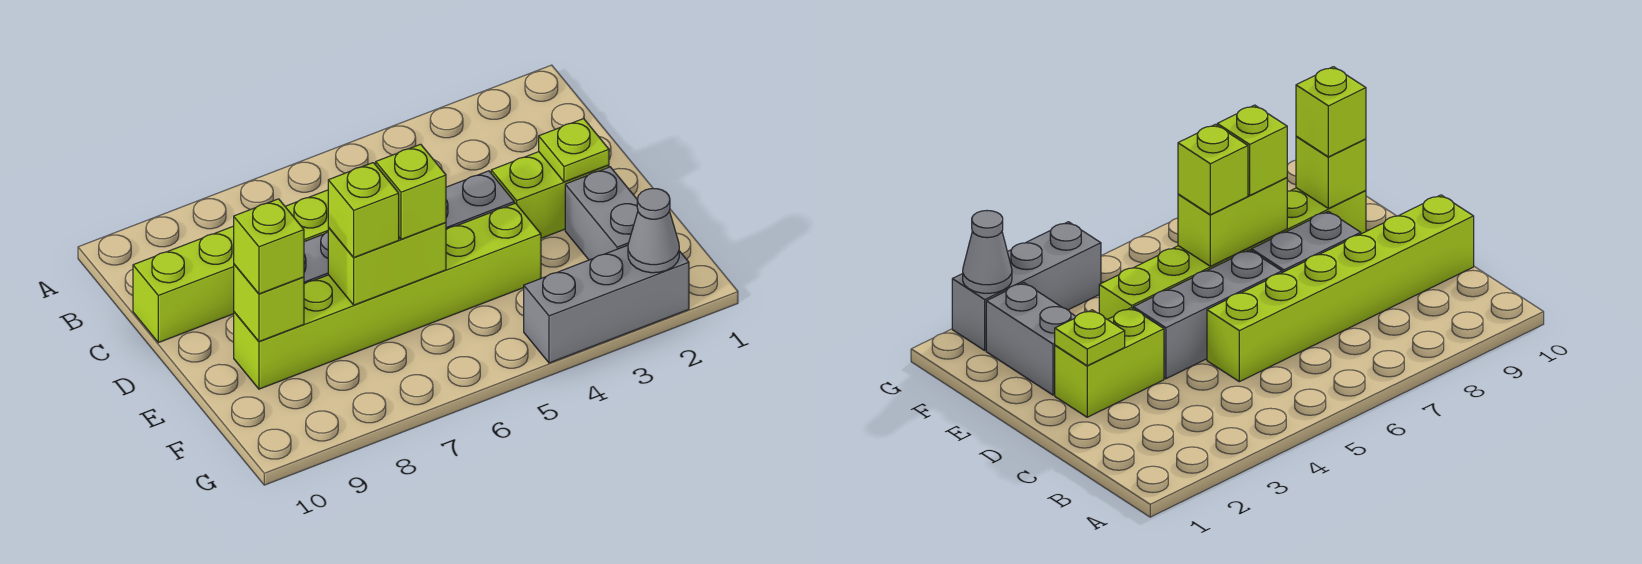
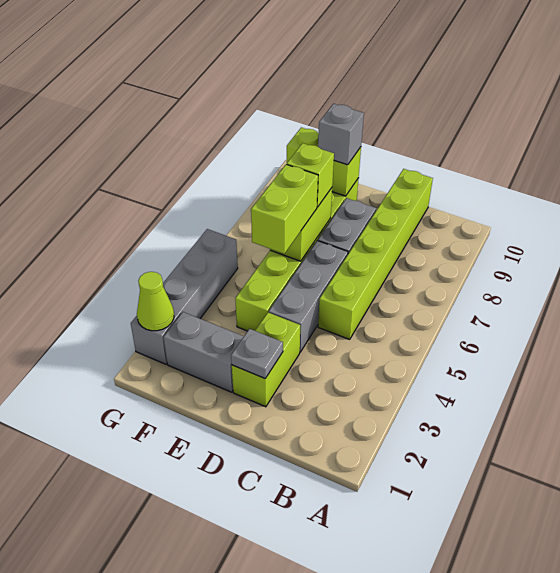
lime 1x1 plate [539,119,609,182] -> grey 1x1 plate [231,329,283,378]
lime 1x1 brick [376,144,446,239] -> lime 1x2 brick [251,164,318,254]
lime 1x1 brick [234,264,304,341] -> lime 1x2 brick [287,127,361,196]
lime 1x1 brick [234,199,304,294] -> grey 1x1 brick [318,104,364,165]
grey 1x3 brick [524,245,689,363] -> grey 1x4 brick [131,229,238,364]
grey 1x1 cone [628,189,679,273] -> lime 1x1 cone [137,272,174,331]

